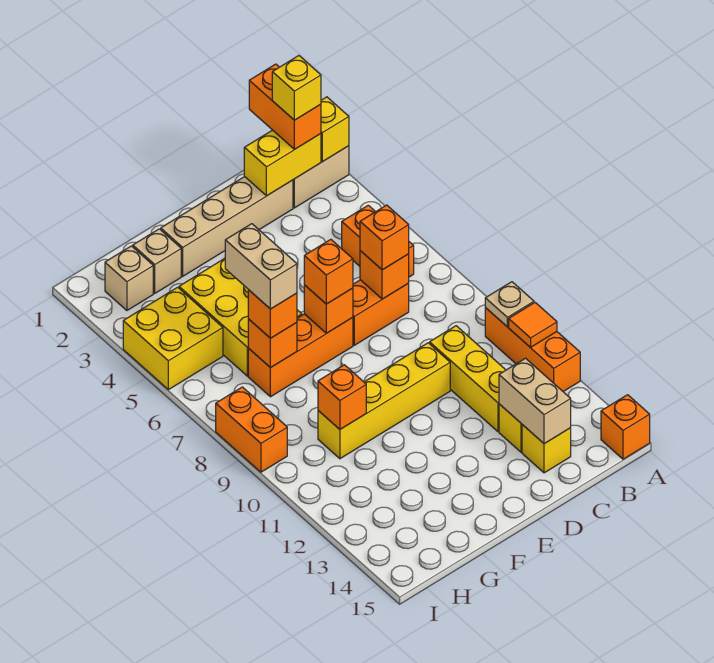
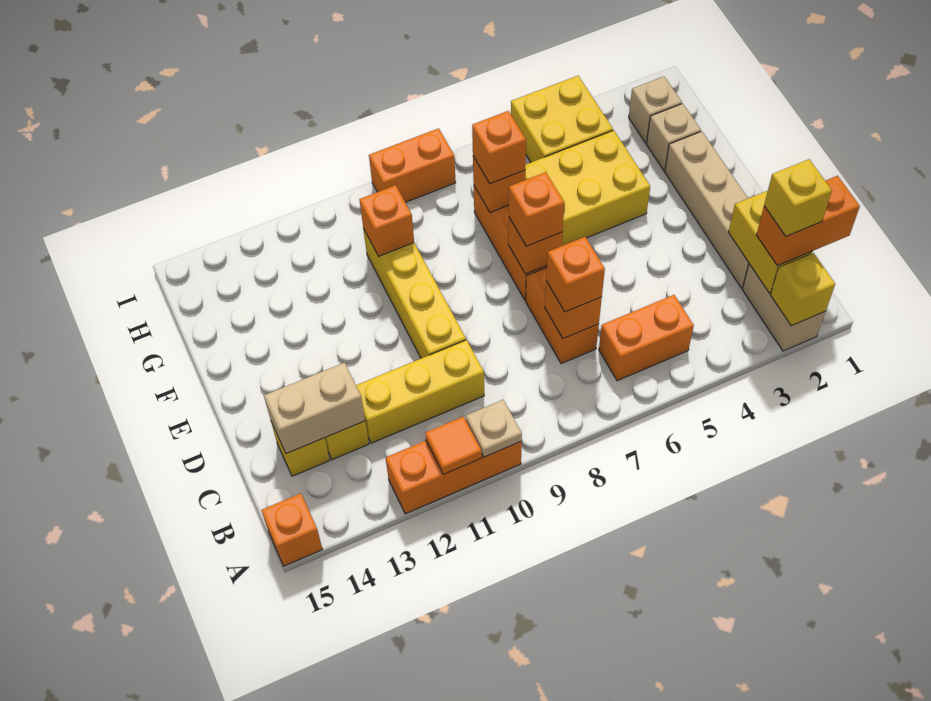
tan 1x2 brick [225,224,297,309] -> none

